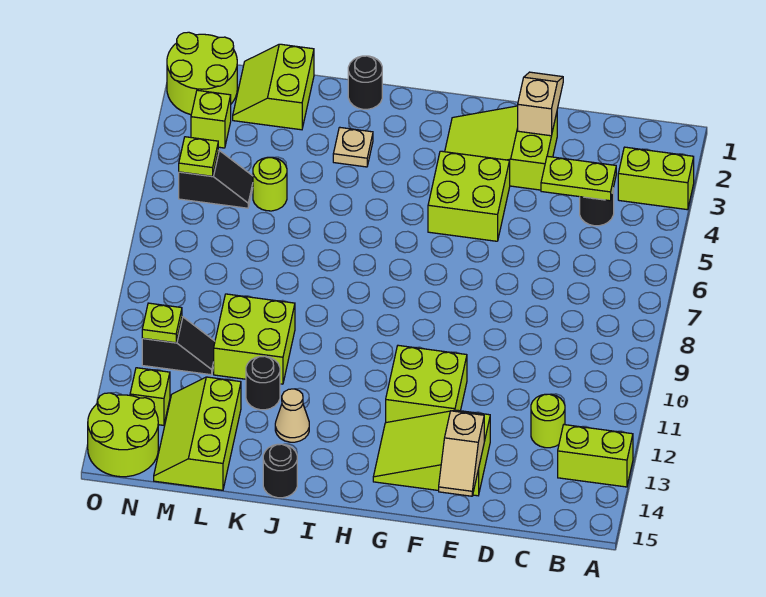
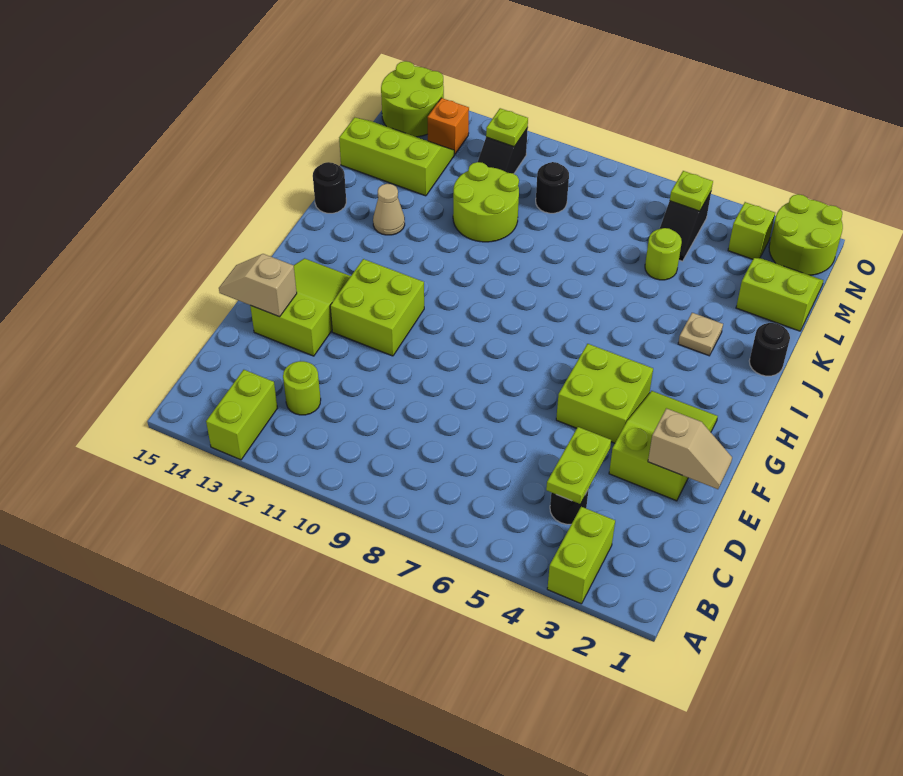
lime 2x2 brick [214,294,295,384] -> lime 2x2 round brick [453,162,519,242]
black 1x1 round brick [246,356,280,410] -> black 1x1 round brick moved to [536,162,569,213]
lime 1x1 brick [130,368,170,425] -> orange 1x1 brick [427,98,469,154]

